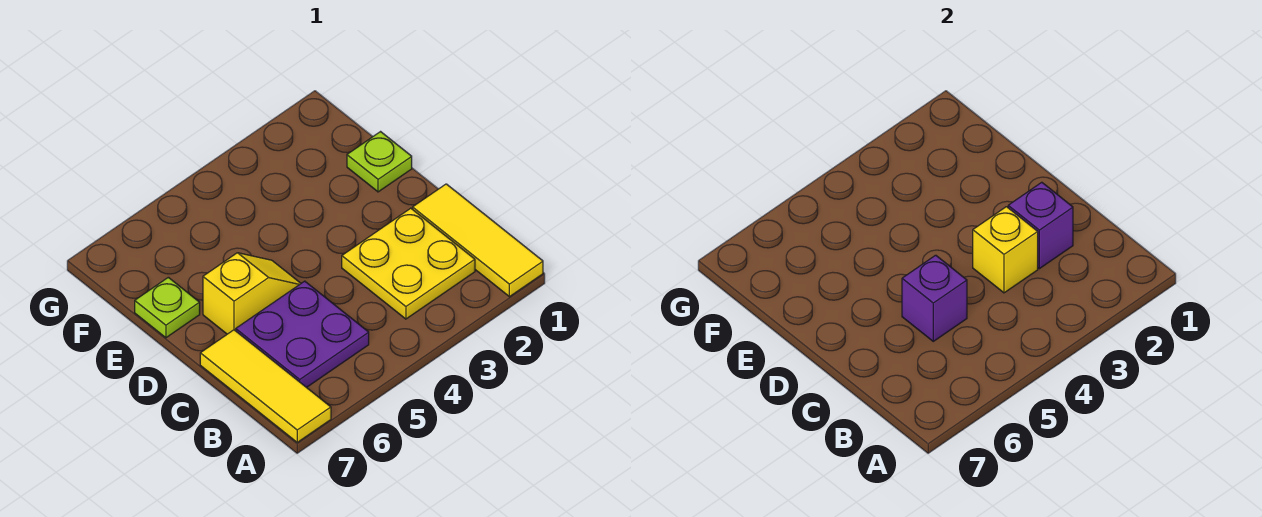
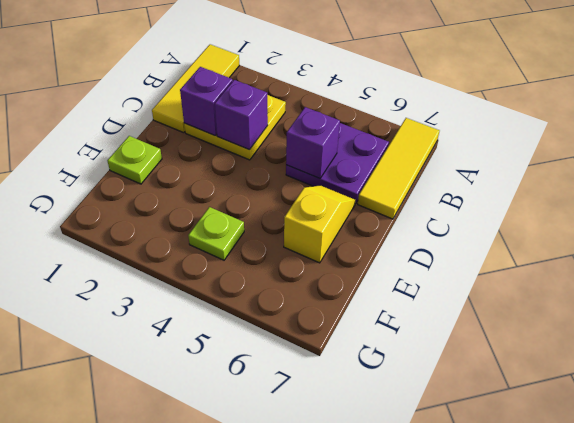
yellow 1x1 brick [973,207,1038,293] -> purple 1x1 brick [215,80,268,150]
yellow 1x2 slope [203,253,301,334] -> yellow 1x2 slope turned to [284,185,356,263]
lime 1x1 plate [135,277,200,338] -> lime 1x1 plate moved to [188,207,244,260]

